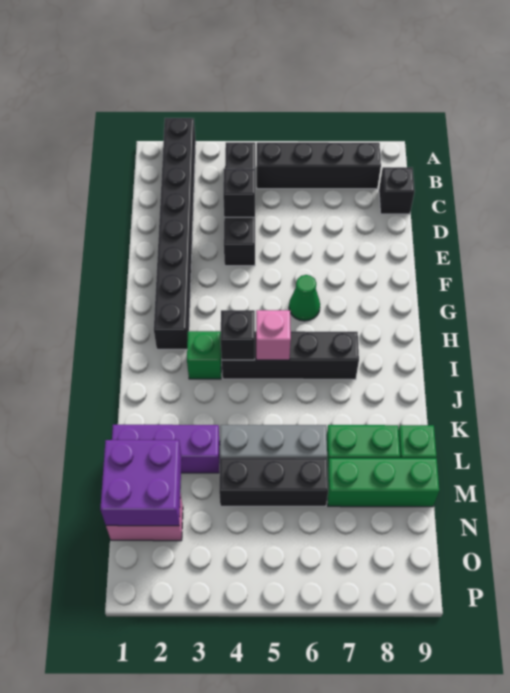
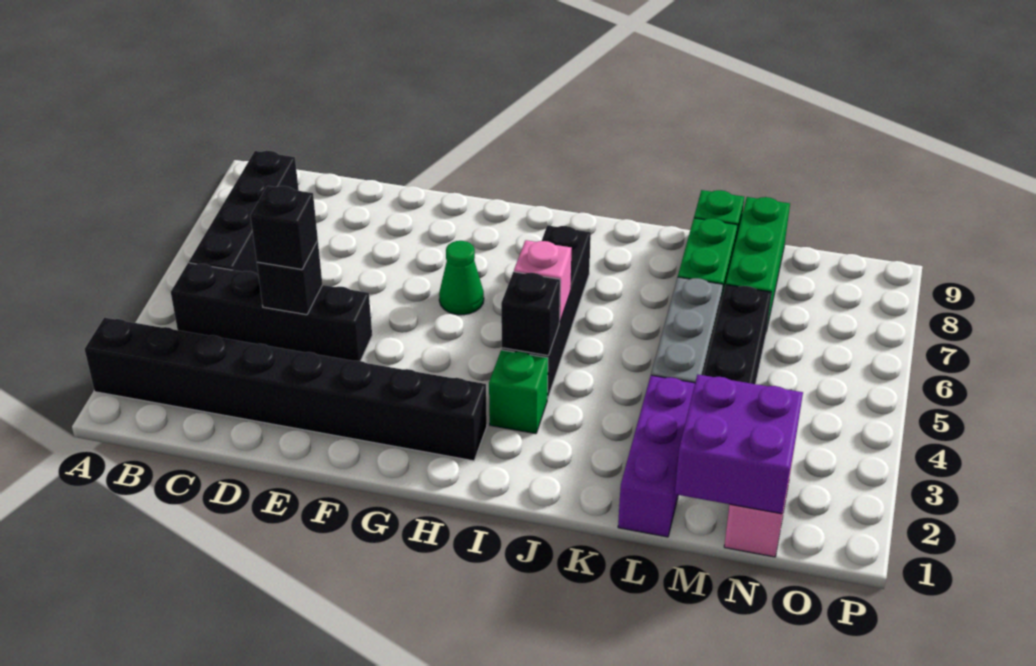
black 1x1 brick [379,167,415,214] -> black 1x1 brick moved to [250,186,318,270]

